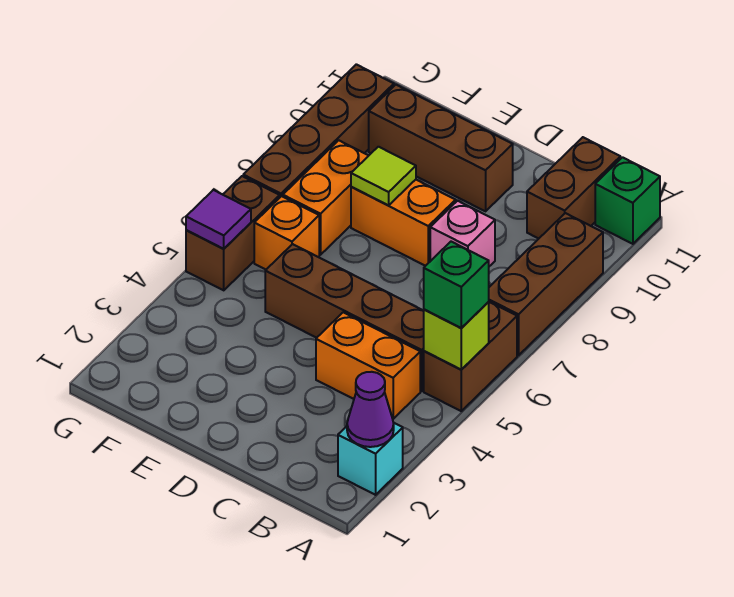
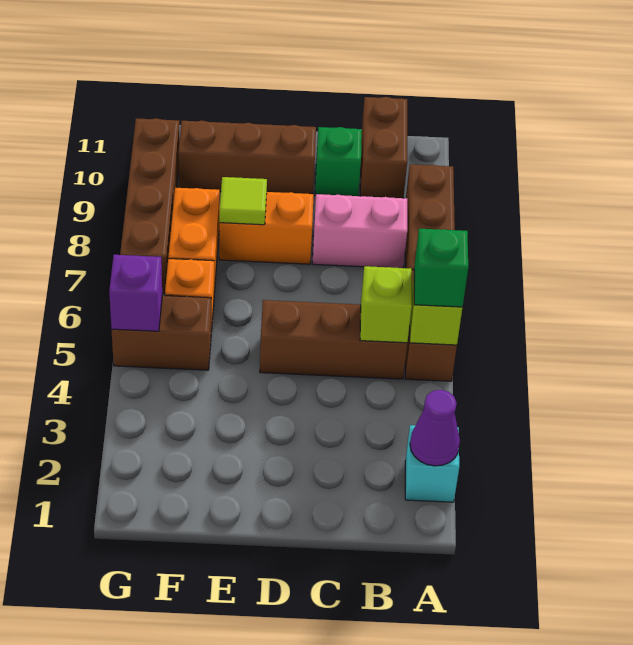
green 1x1 brick [595,157,660,244] -> green 1x1 brick moved to [315,127,362,196]
orange 1x2 brick [316,312,420,419] -> none
brown 1x4 brick [265,244,424,391] -> brown 1x3 brick [260,300,407,379]
none -> lime 1x1 brick [360,266,412,343]
pink 1x1 brick [430,201,495,266] -> pink 1x2 brick [312,194,407,268]
brown 1x2 brick [186,176,280,290] -> brown 1x2 brick turned to [112,295,211,370]
purple 1x1 tile [186,190,251,249] -> purple 1x1 brick [109,255,162,331]

